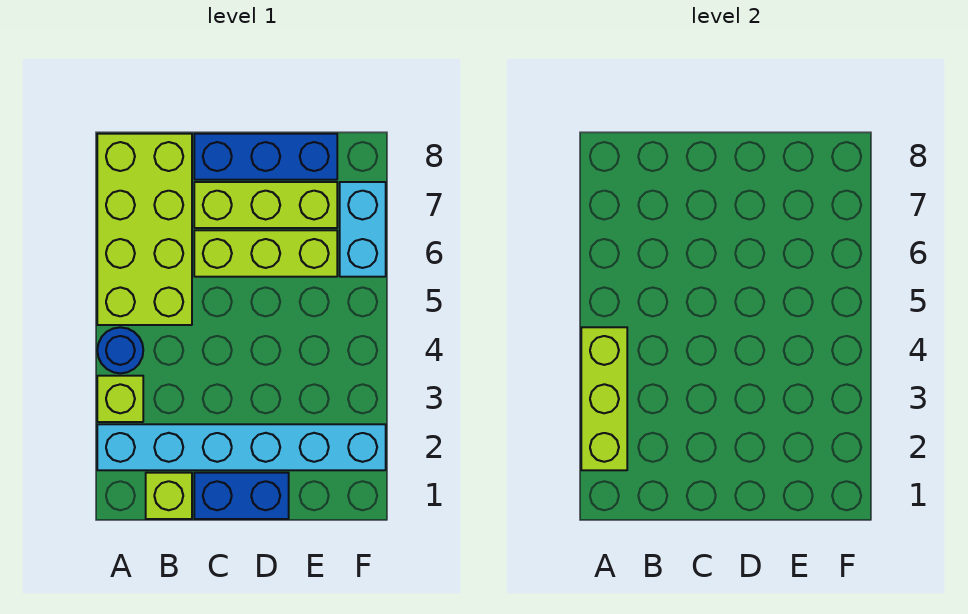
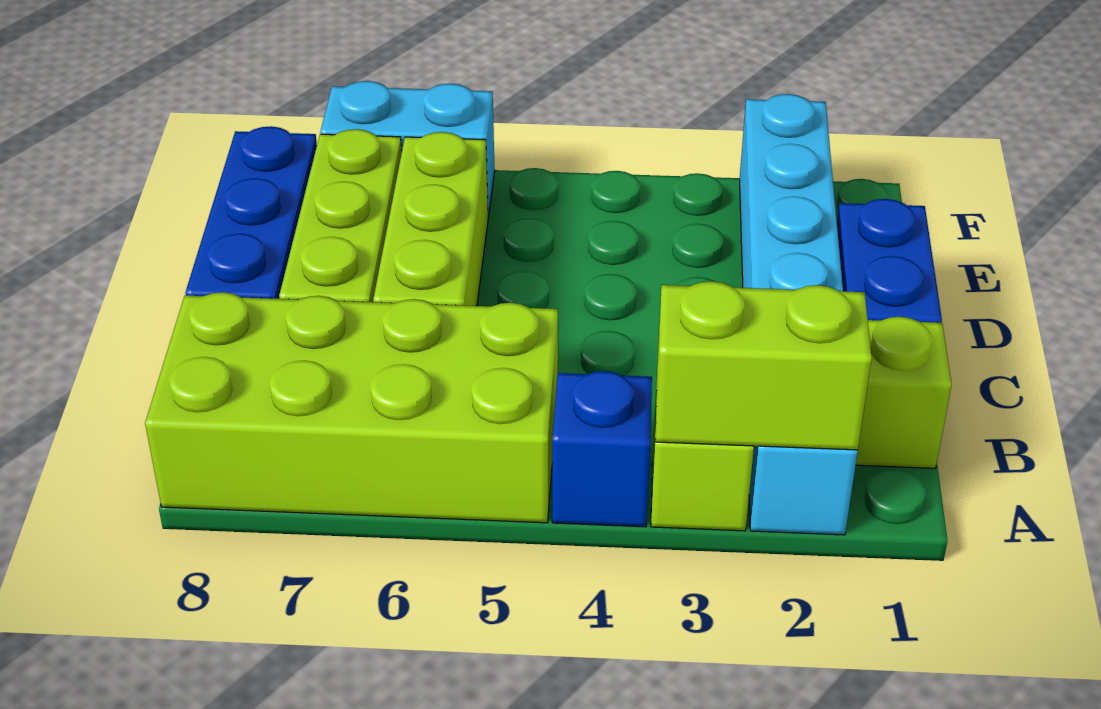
lime 1x3 brick [581,327,627,470] -> lime 1x2 brick [655,281,872,450]
blue 1x1 round brick [97,327,143,373] -> blue 1x1 brick [552,371,652,527]

